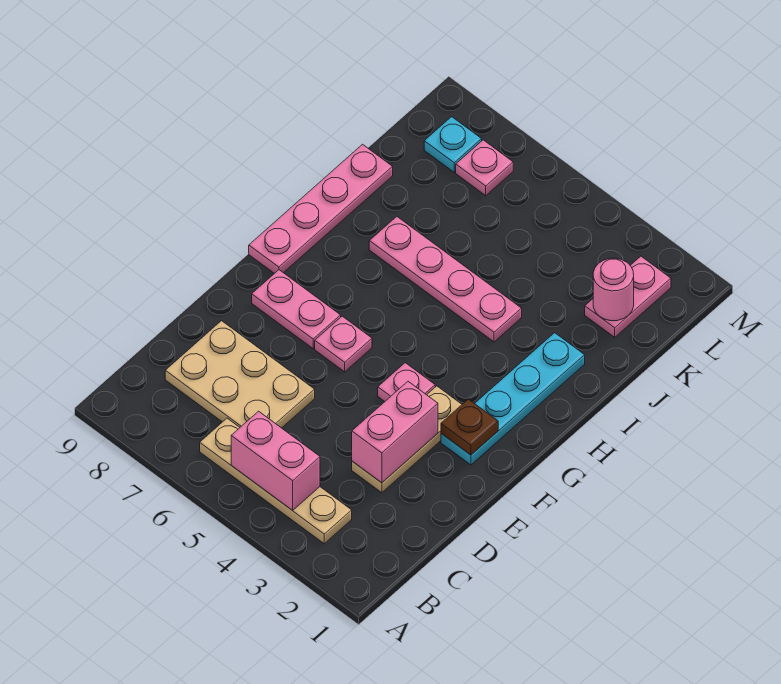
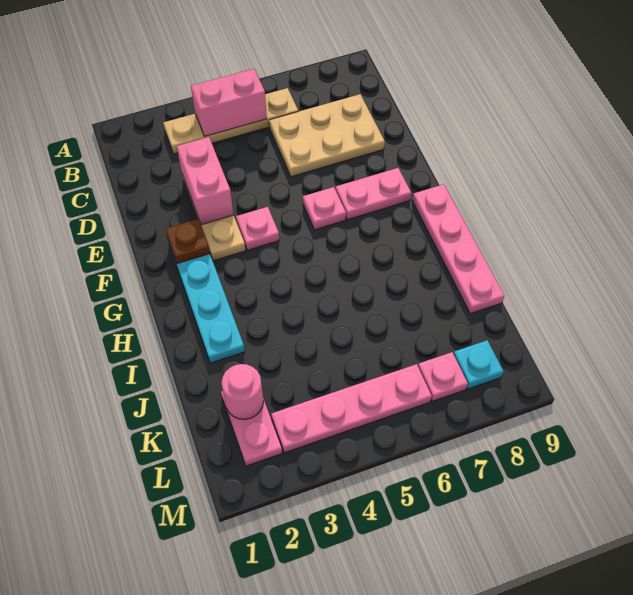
pink 1x4 plate [369,217,522,342] -> pink 1x4 plate moved to [271,364,432,453]

